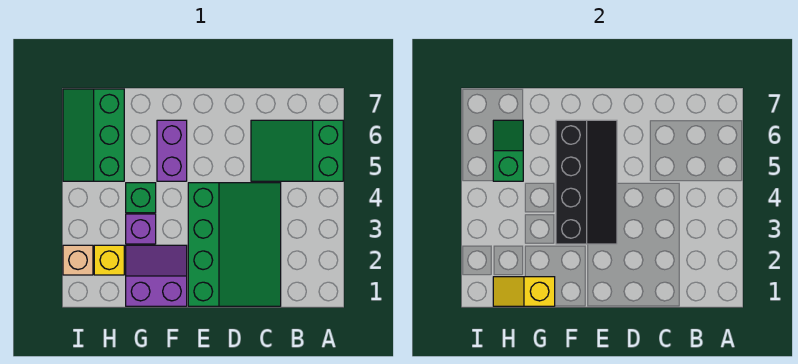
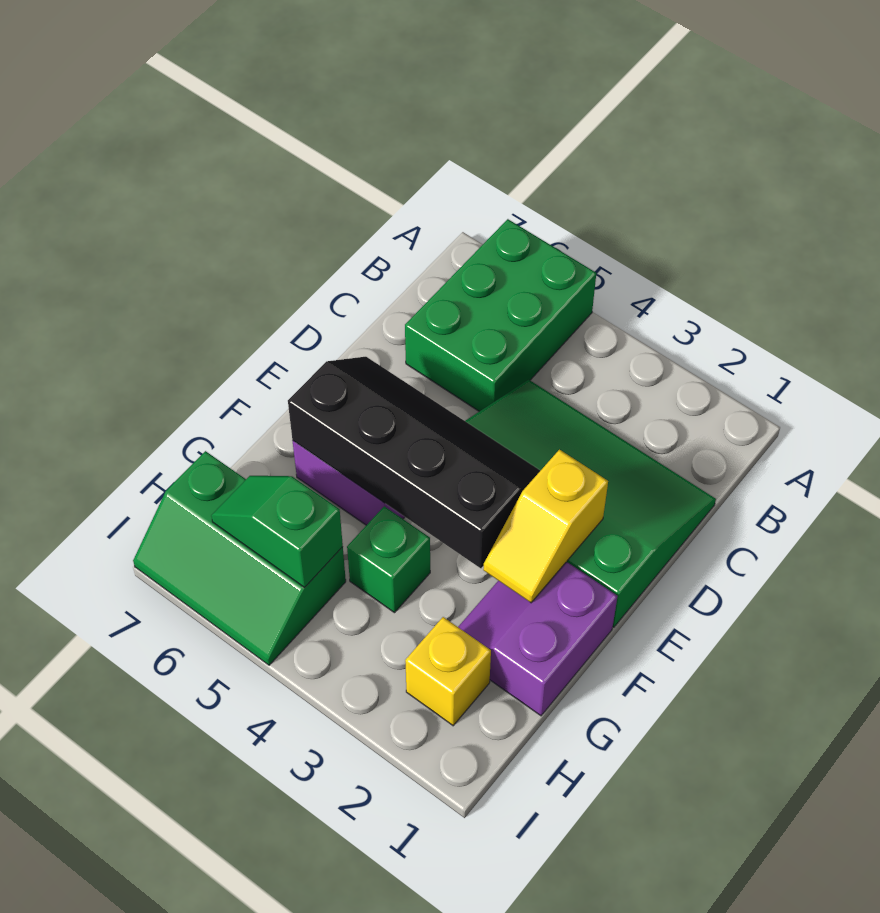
green 2x3 slope [251,120,343,181] -> green 2x3 brick [405,219,596,411]
yellow 1x2 slope [493,277,555,306] -> yellow 1x2 slope moved to [483,450,608,603]
purple 1x1 brick [126,214,156,244] -> none
tan 1x1 brick [63,245,93,275] -> none

